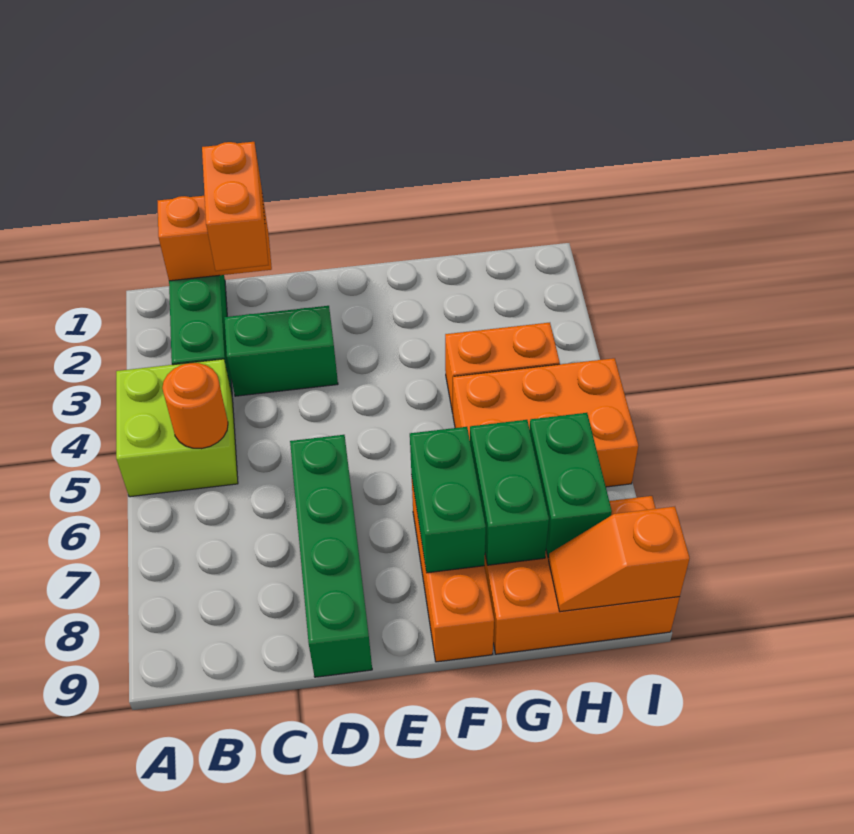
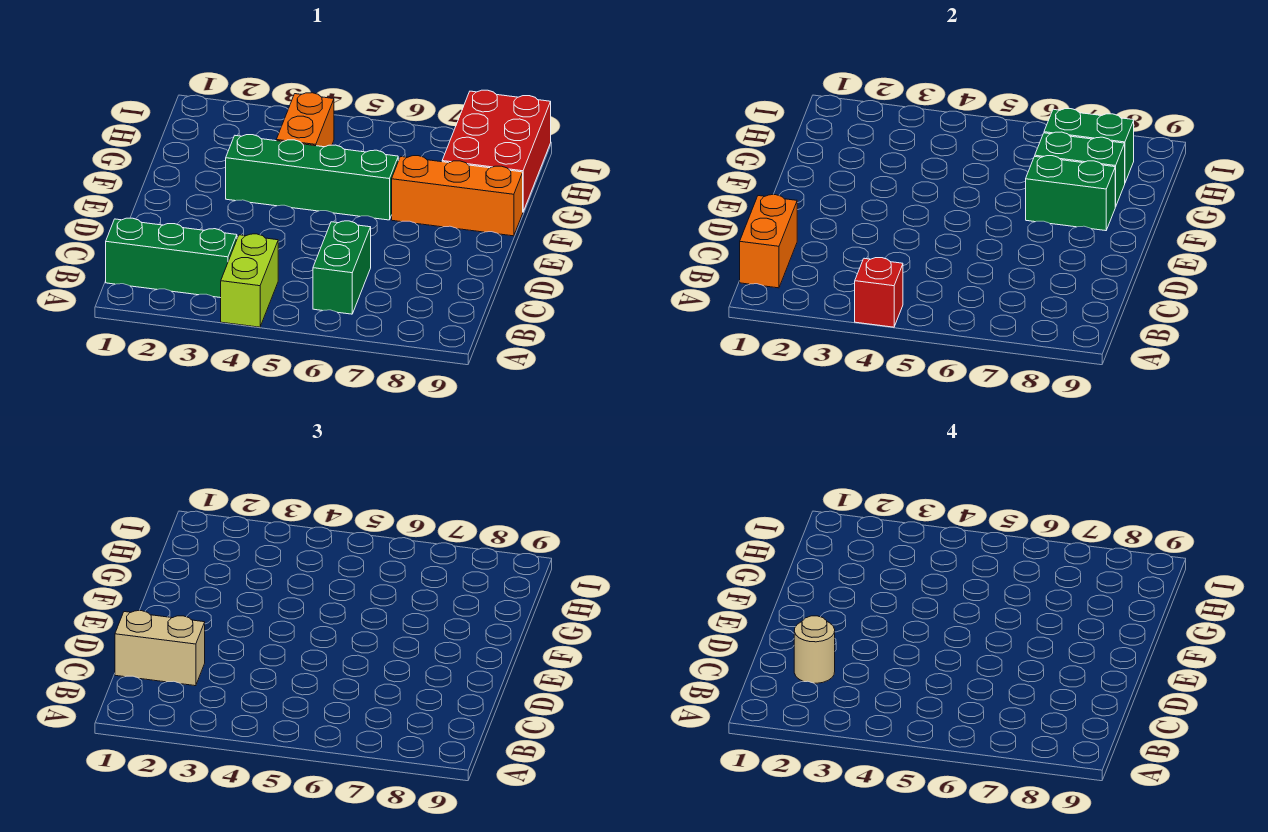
lime 2x2 brick [116,359,238,497] -> lime 1x2 brick [221,234,278,327]
none -> red 1x1 brick [855,258,903,327]
orange 1x1 round brick [162,363,228,449] -> none
orange 1x2 brick [202,142,268,271] -> tan 1x2 brick [115,611,205,686]
none -> tan 1x1 round brick [794,616,835,683]
green 1x2 brick [224,306,338,396] -> green 1x2 brick moved to [313,221,371,314]
green 1x4 brick [290,435,372,677] -> green 1x4 brick moved to [226,135,398,220]
orange 2x3 brick [453,358,638,487] -> none
orange 2x3 brick [484,496,680,654] -> red 2x3 brick [442,90,551,211]
orange 1x2 slope [549,507,690,612] -> none

